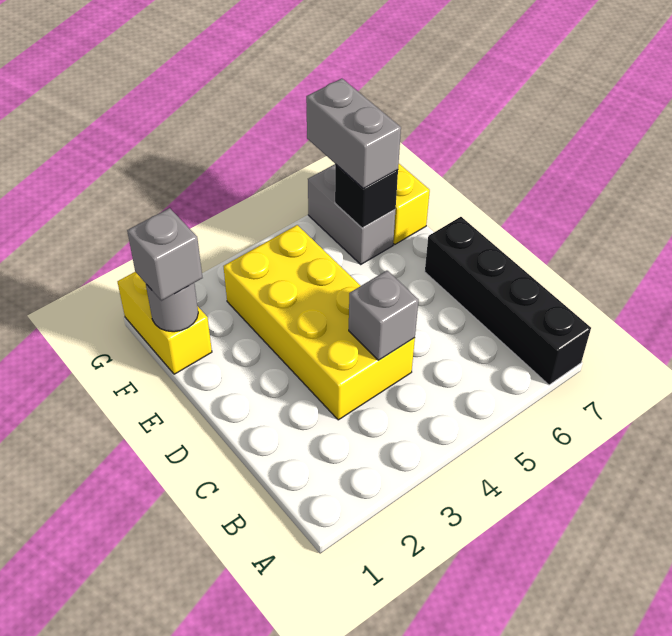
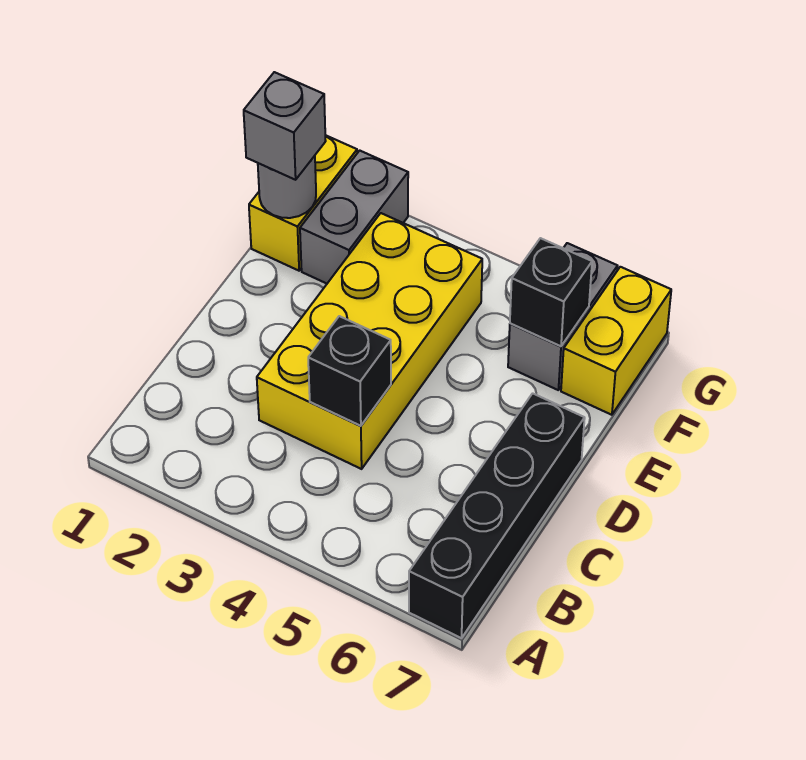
grey 1x1 brick [349,271,419,360] -> black 1x1 brick [308,316,391,426]
grey 1x2 brick [306,79,401,188] -> grey 1x2 brick moved to [300,151,408,284]

